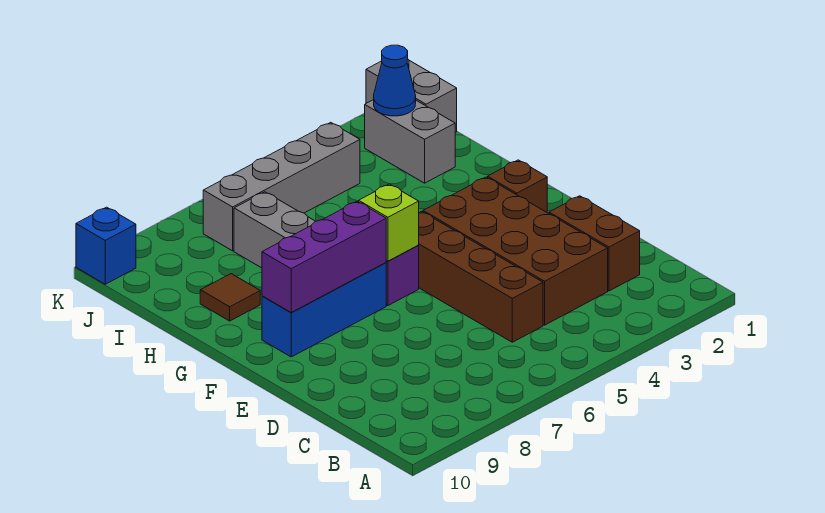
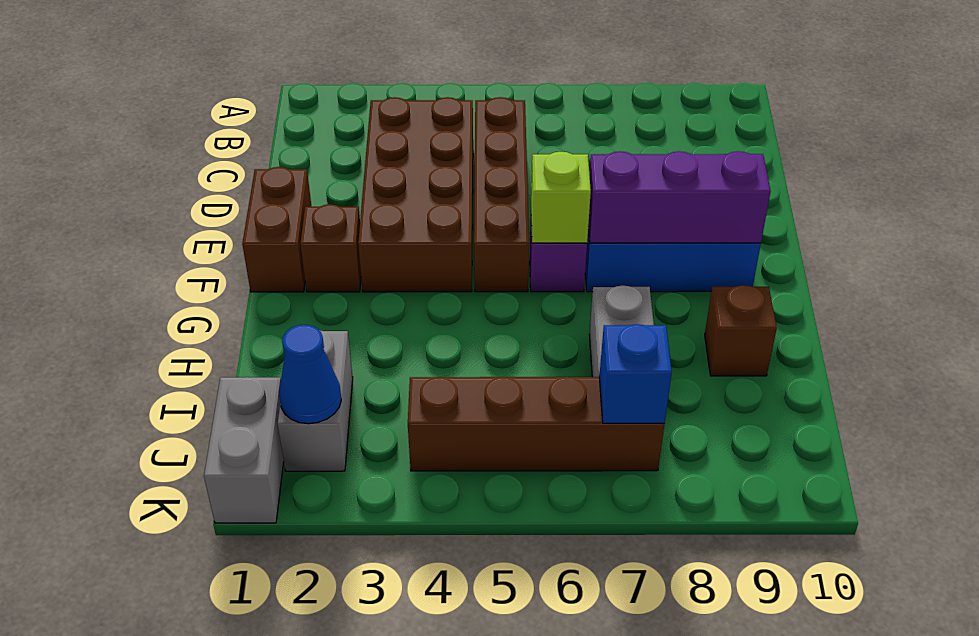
brown 1x2 brick [549,196,640,291] -> brown 1x2 brick moved to [242,167,311,292]
brown 1x1 tile [200,274,260,321] -> brown 1x1 brick [705,285,777,376]
grey 1x4 brick [203,122,360,251] -> brown 1x4 brick [408,377,664,471]
blue 1x1 brick [76,207,136,284] -> blue 1x1 brick moved to [599,324,672,423]

